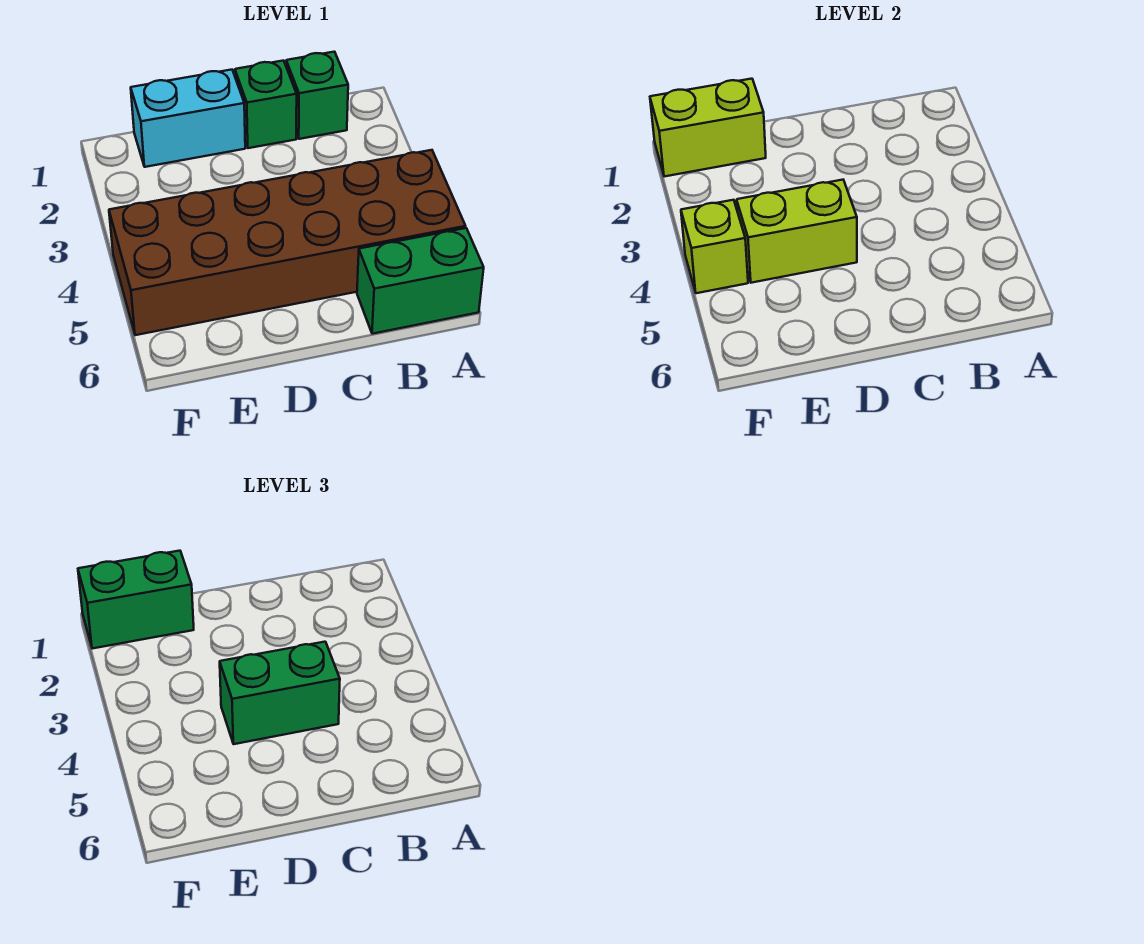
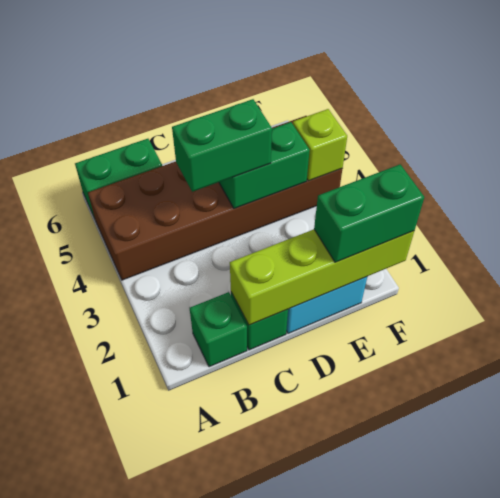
lime 1x2 brick [737,180,857,283] -> green 1x2 brick [219,122,310,209]
lime 1x2 brick [650,79,766,177] -> lime 1x4 brick [230,229,414,325]

